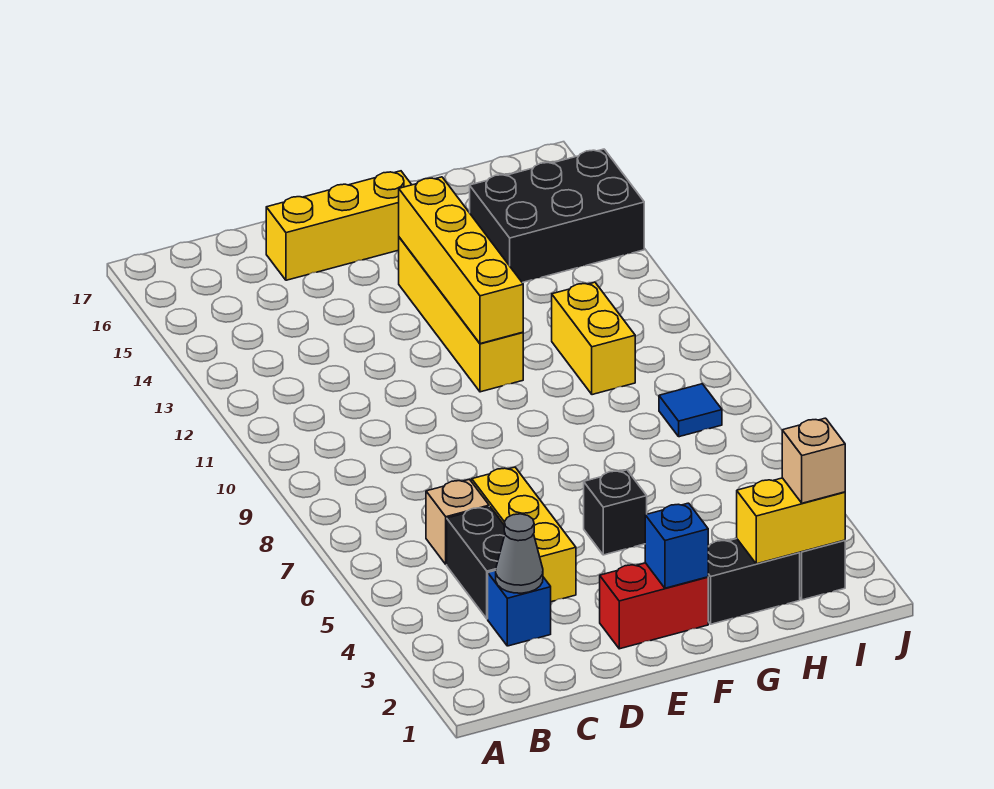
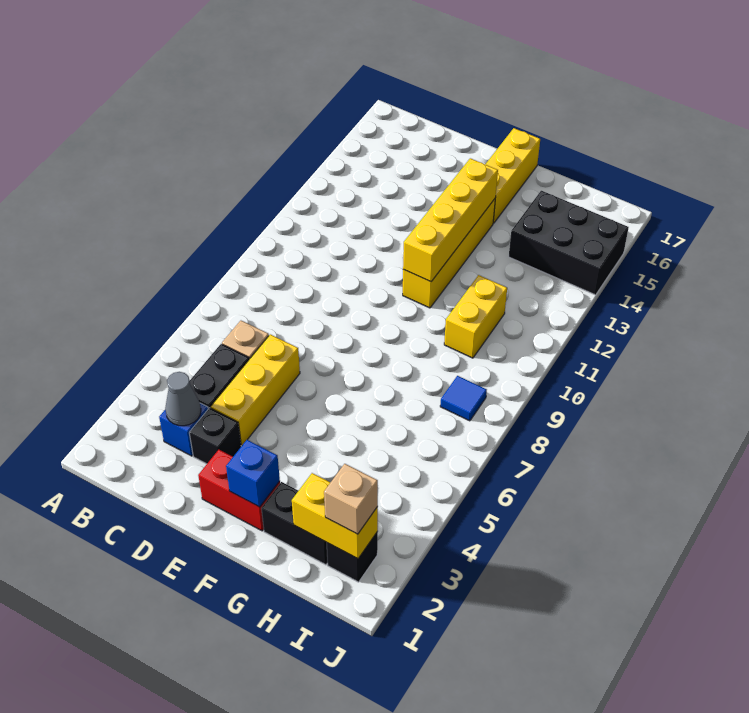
yellow 1x3 brick [266,171,412,280] -> yellow 1x3 brick turned to [485,128,540,223]
black 1x1 brick [584,470,647,555] -> black 1x1 brick moved to [189,408,241,464]

